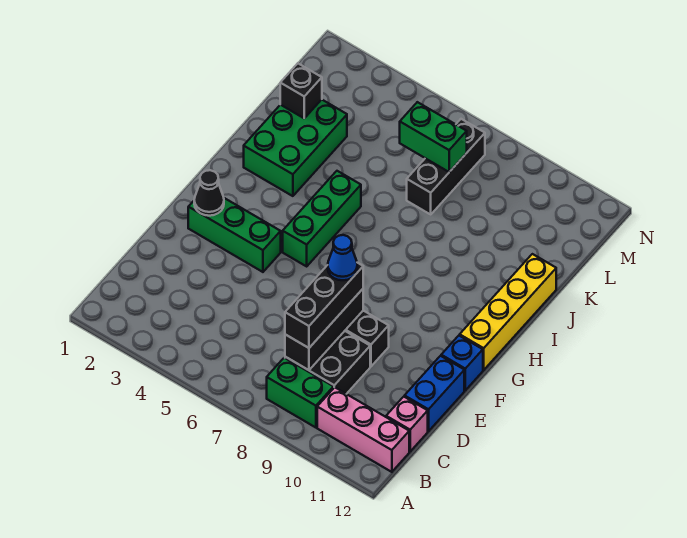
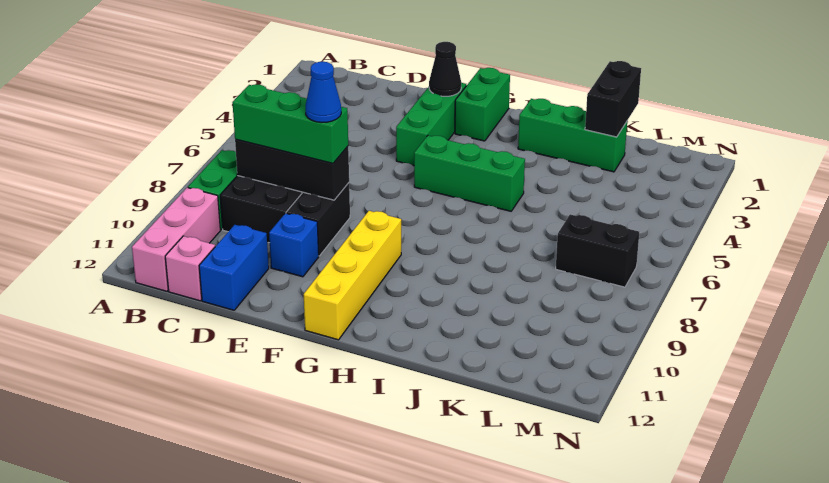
black 1x3 brick [285,263,363,348] -> green 1x3 brick [232,84,348,163]
blue 1x2 brick [405,356,464,431] -> blue 1x2 brick turned to [199,225,269,310]
blue 1x1 brick [441,336,483,390] -> blue 1x1 brick moved to [269,213,319,277]
yellow 1x4 brick [460,254,556,370] -> yellow 1x4 brick turned to [304,211,401,340]
green 2x3 brick [244,100,347,196] -> green 1x3 brick [518,99,627,172]
black 1x1 brick [280,63,322,118] -> black 1x2 brick [585,61,641,137]
black 1x3 brick [407,119,485,214] -> black 1x2 brick [556,214,639,287]
green 1x2 brick [400,102,467,172] -> green 1x2 brick moved to [455,68,510,141]

